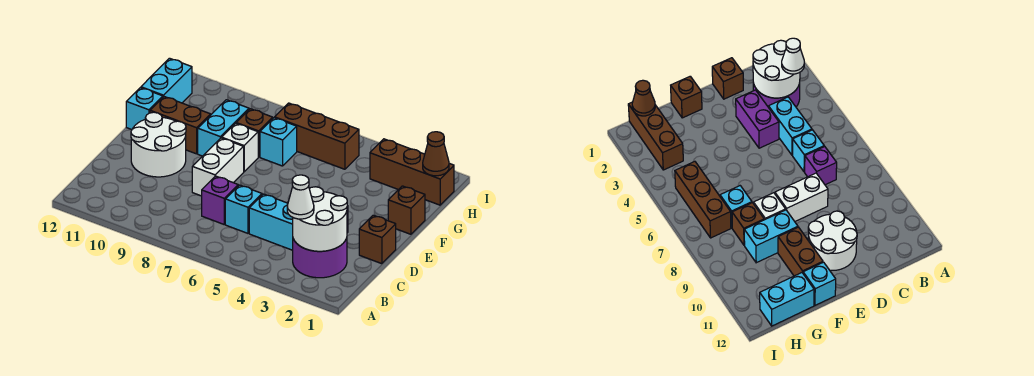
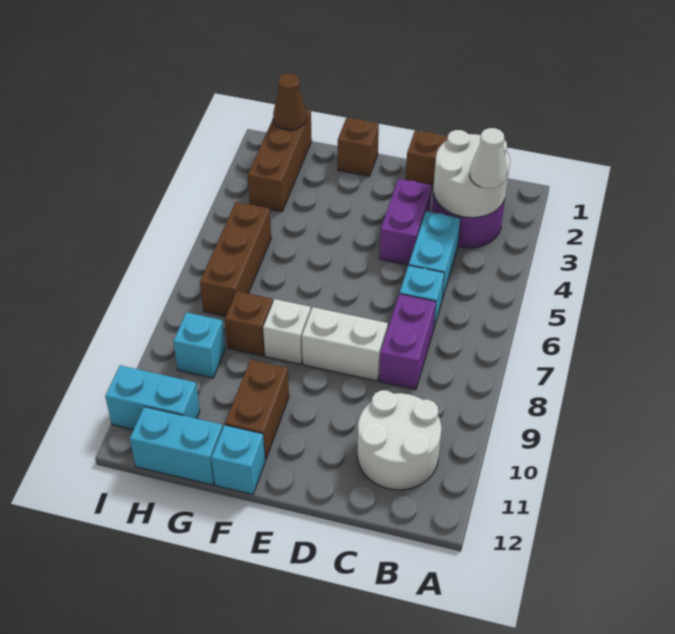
purple 1x1 brick [202,176,238,224] -> purple 1x2 brick [379,294,436,389]
white 2x2 round brick [131,112,186,177] -> white 2x2 round brick moved to [357,390,441,490]
cyan 1x2 brick [198,100,249,156] -> cyan 1x2 brick moved to [105,365,200,430]
cyan 1x1 brick [260,118,297,166] -> cyan 1x1 brick moved to [173,312,225,378]

